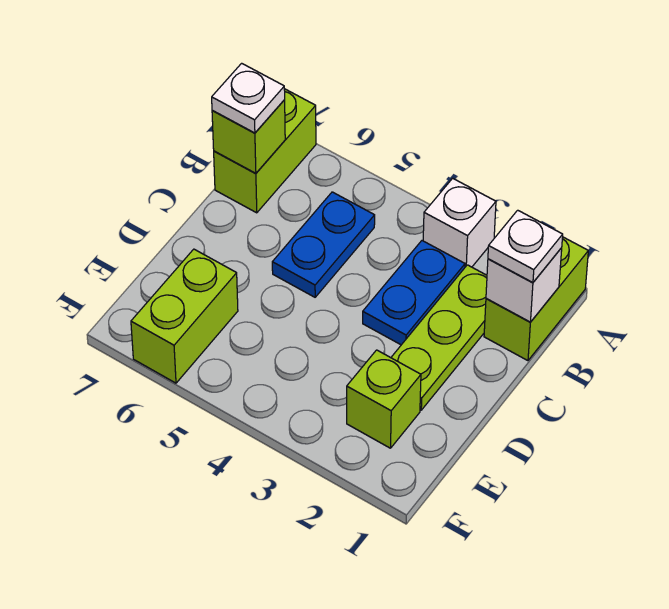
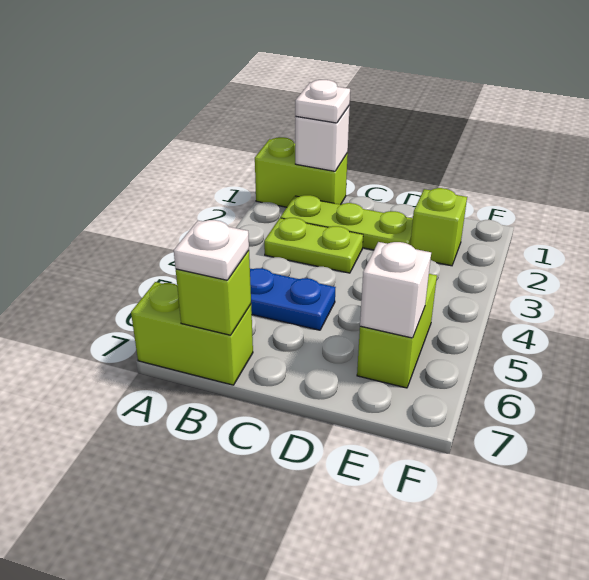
white 1x1 brick [423,178,496,267] -> white 1x1 brick moved to [360,242,431,338]
blue 1x2 plate [363,241,465,345] -> lime 1x2 plate [264,218,363,273]
lime 1x2 brick [131,249,238,383] -> lime 1x2 brick turned to [357,274,437,388]

